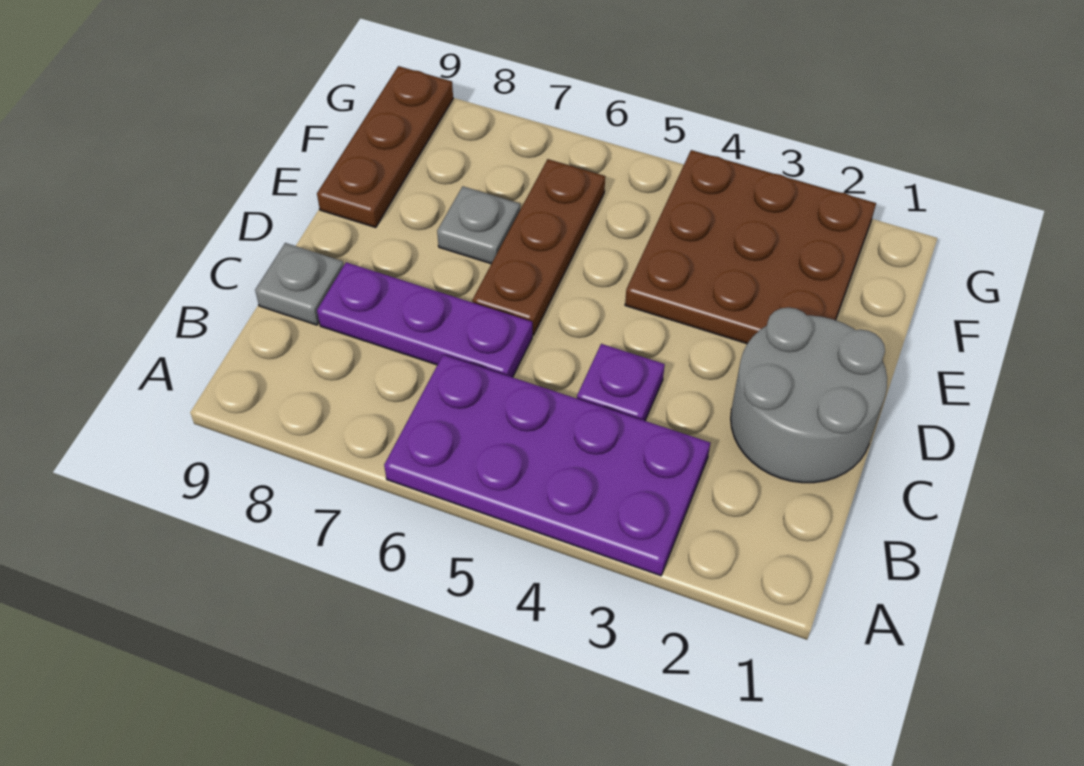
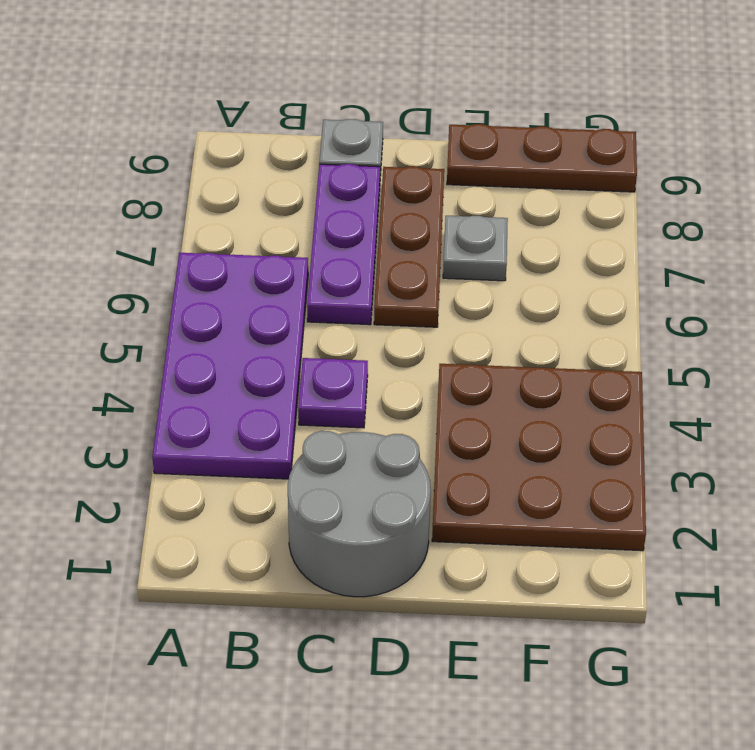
brown 1x3 plate [472,159,605,335] -> brown 1x3 plate turned to [374,166,444,327]

